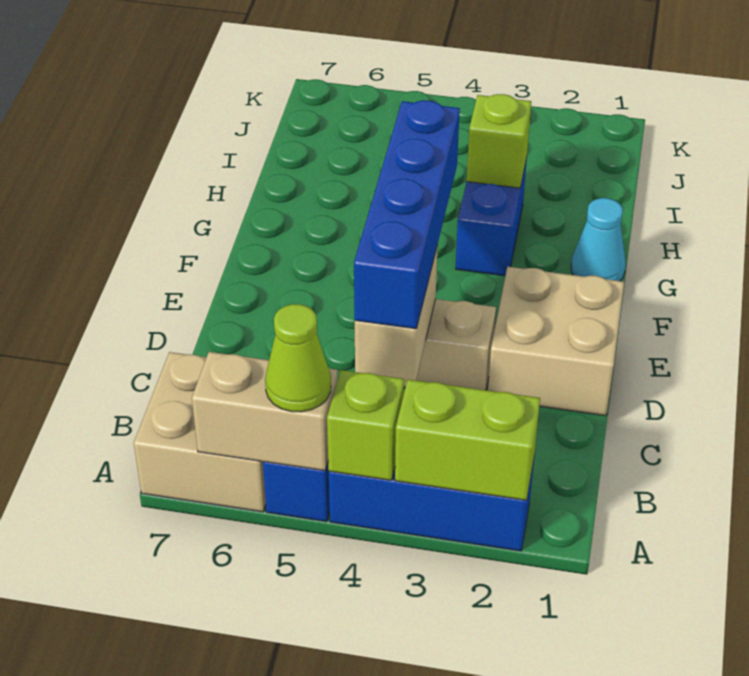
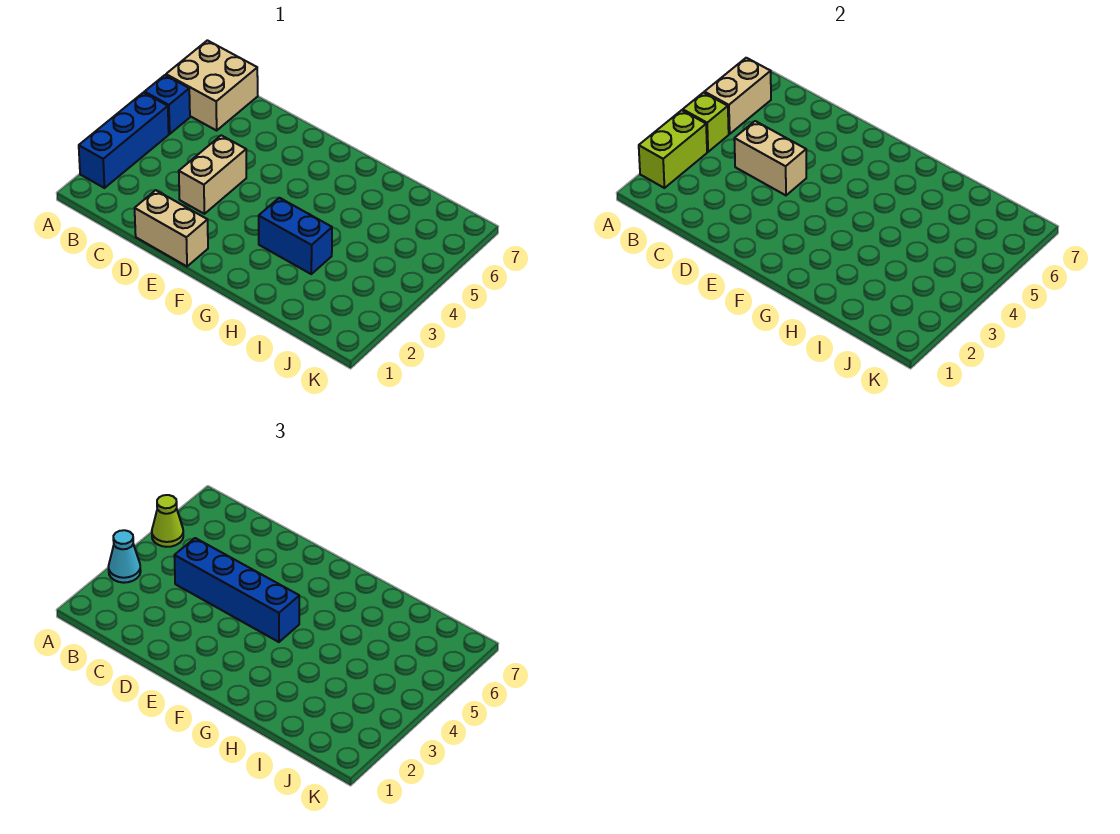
tan 2x2 brick [488,267,624,416] -> tan 1x2 brick [135,190,208,266]
cyan 1x1 cone [571,198,626,281] -> cyan 1x1 cone moved to [109,530,141,583]
lime 1x1 brick [467,94,531,188] -> none

